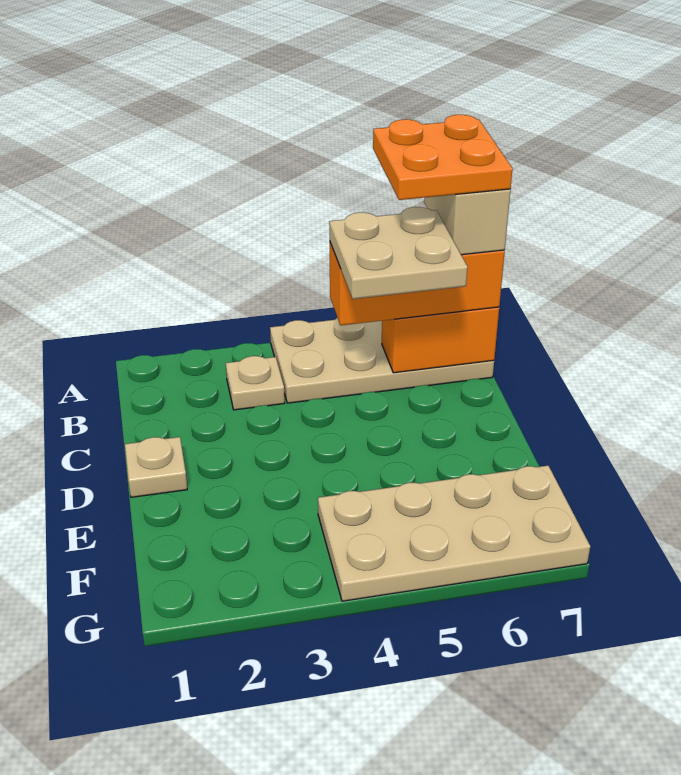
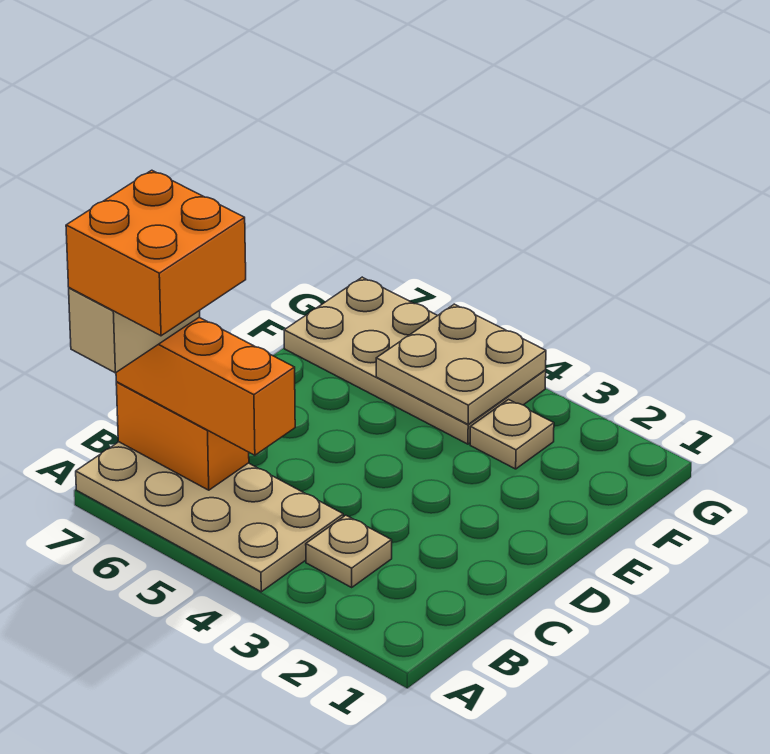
orange 2x2 plate [373,115,513,200] -> orange 2x2 brick [66,170,246,336]
tan 2x2 plate [329,207,467,299] -> tan 2x2 plate moved to [376,304,546,424]
tan 1x1 plate [125,437,187,497] -> tan 1x1 plate moved to [470,400,554,469]

